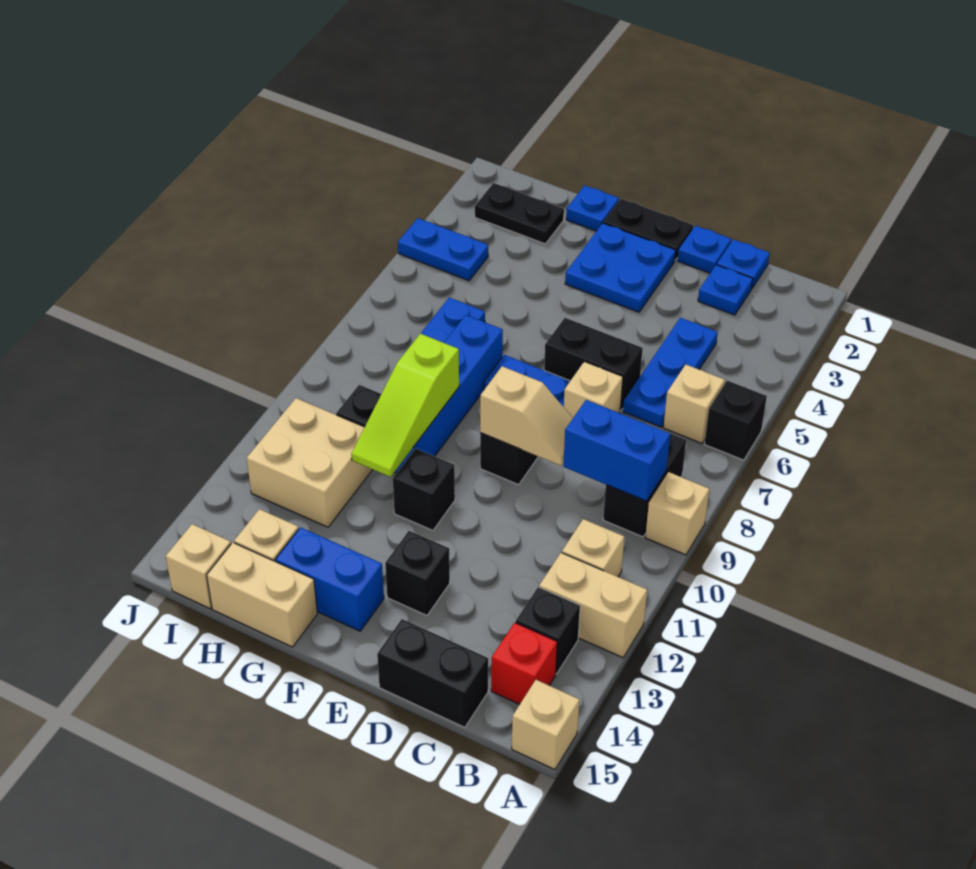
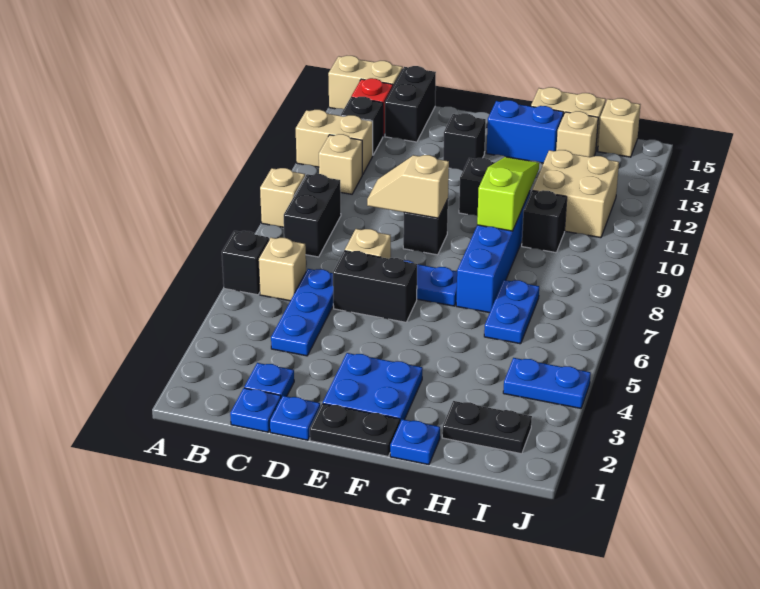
tan 1x1 brick [512,680,580,770] -> tan 1x2 brick [328,56,403,109]
blue 1x2 brick [563,400,670,501] -> none
black 1x2 brick [377,619,488,728] -> black 1x2 brick turned to [385,66,436,142]

